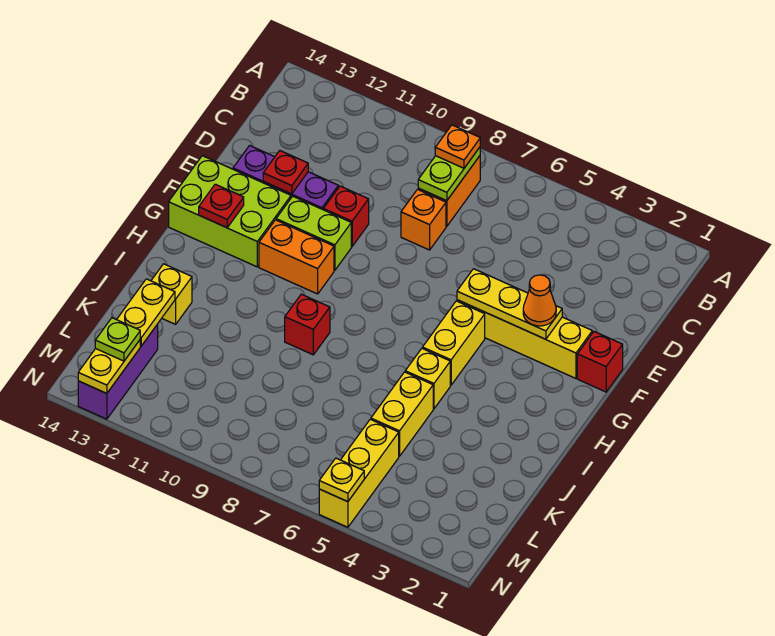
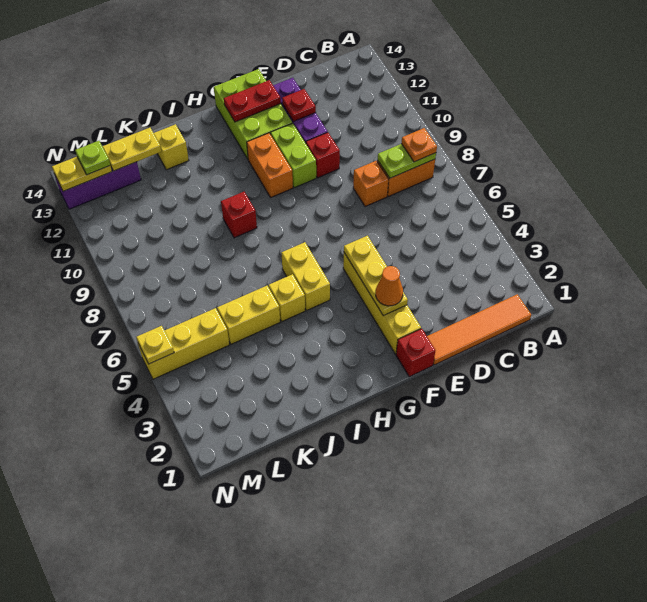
none -> orange 1x4 tile [427,294,531,365]
yellow 1x2 brick [423,301,485,385] -> yellow 1x2 brick turned to [281,242,330,311]
red 1x1 plate [199,184,244,228] -> red 1x2 plate [224,80,281,122]

